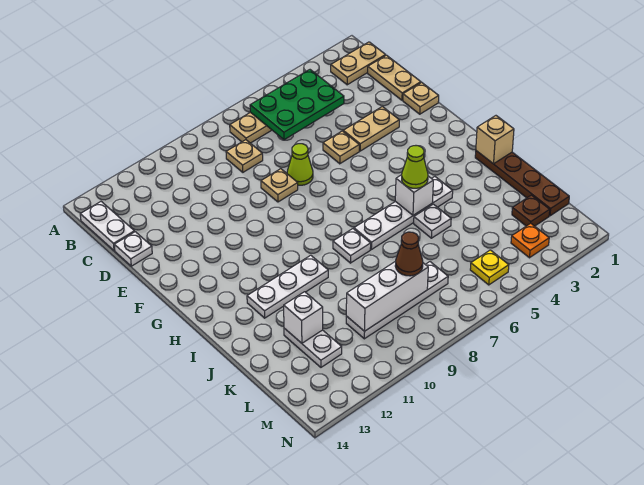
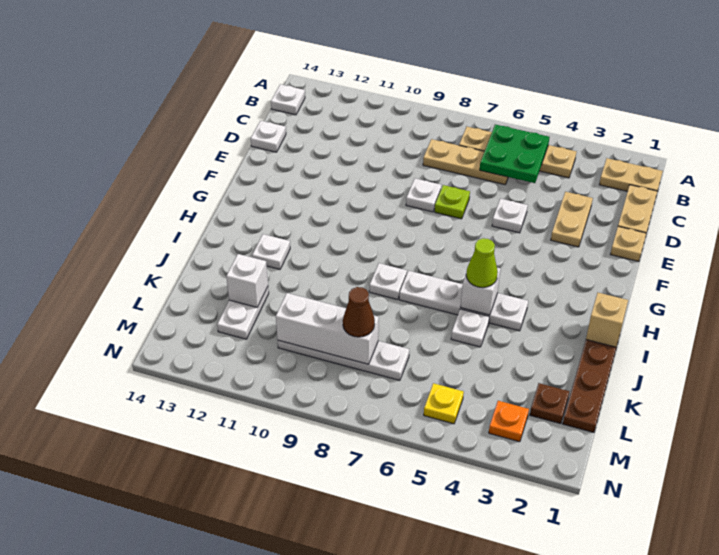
green 2x3 plate [250,70,344,140] -> green 2x2 plate [480,125,549,183]
white 1x2 plate [80,202,135,251] -> white 1x1 plate [271,84,305,115]
tan 1x1 plate [226,140,263,172] -> tan 1x3 plate [423,139,508,184]
tan 1x2 plate [343,107,399,151] -> tan 1x2 plate turned to [551,192,593,247]
tan 1x1 plate [323,131,359,164] -> white 1x1 plate [492,199,528,233]
lime 1x1 cone [287,144,313,185] -> lime 1x1 plate [435,185,470,219]
tan 1x1 plate [261,169,298,202] -> white 1x1 plate [406,178,441,212]
white 1x3 plate [247,255,328,318] -> white 1x1 plate [252,234,290,269]

